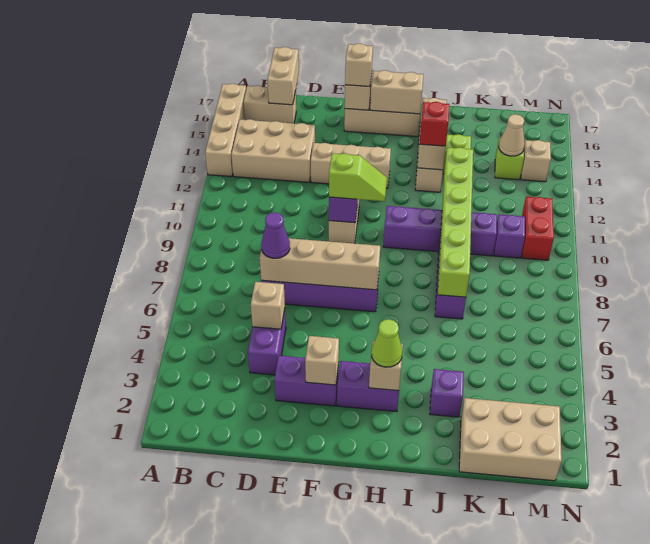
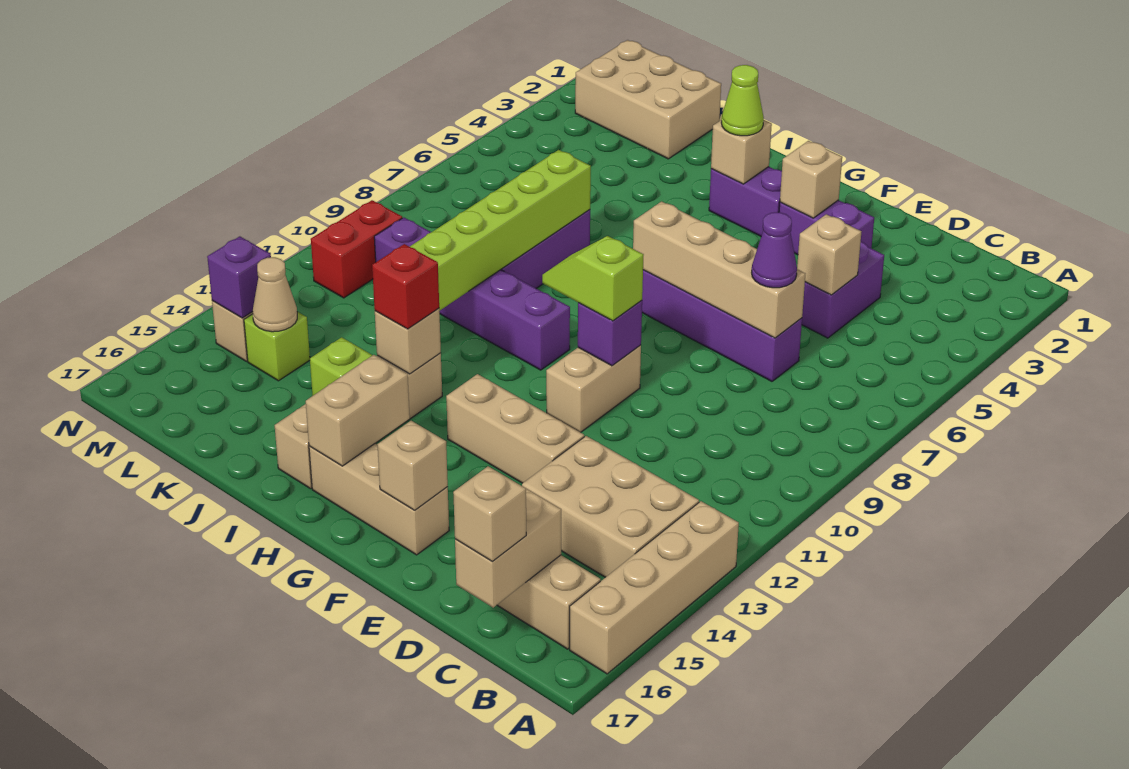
tan 1x1 brick [345,44,373,87] -> tan 1x1 brick moved to [453,466,526,562]
tan 1x2 brick [370,70,423,114] -> tan 1x2 brick turned to [306,355,410,466]
purple 1x1 brick [430,369,464,417] -> purple 1x1 brick moved to [207,236,271,318]

